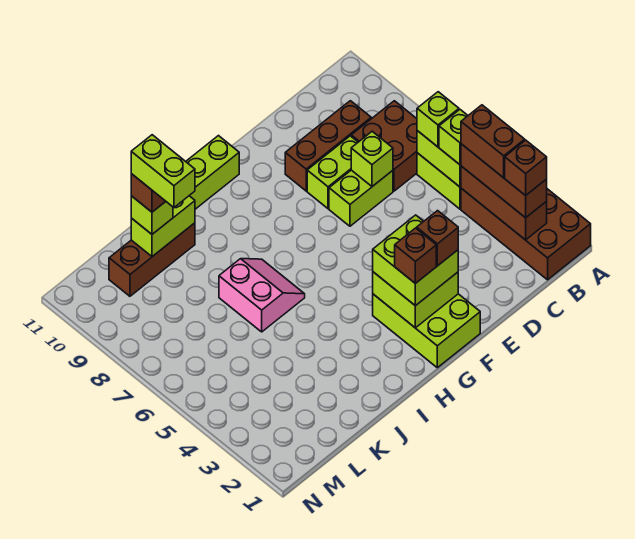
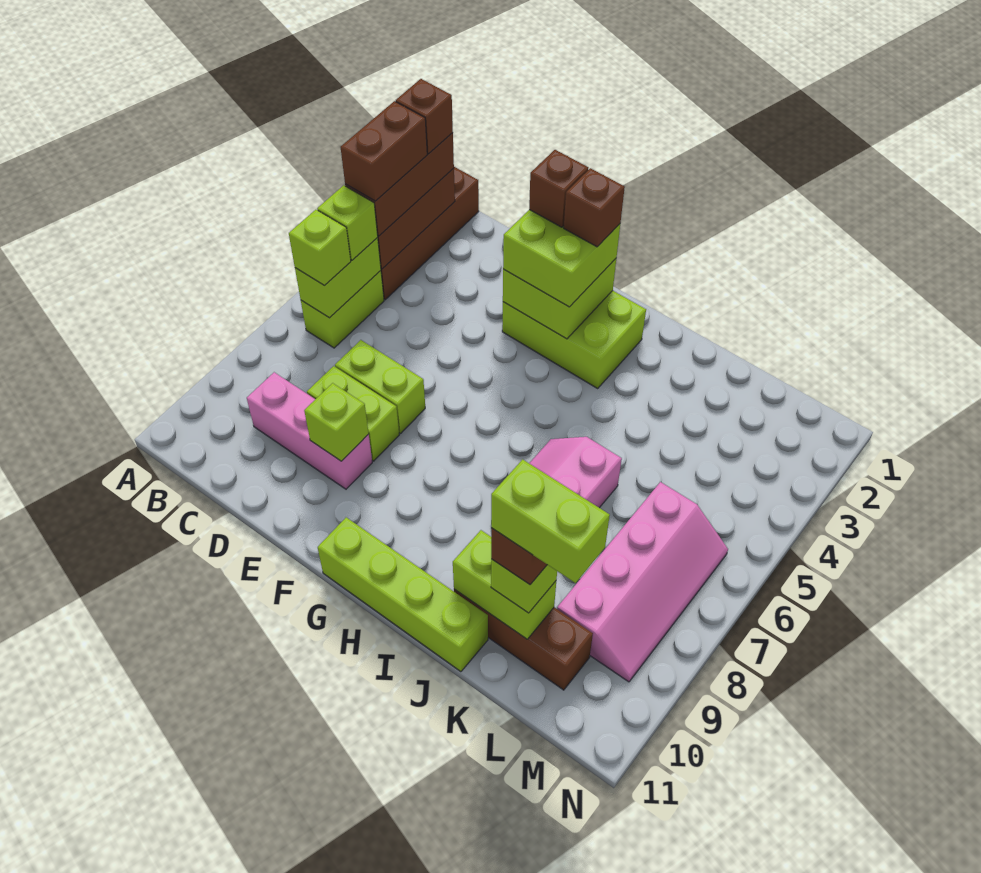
brown 2x2 brick [351,101,417,191] -> none
brown 1x3 brick [285,101,371,191] -> pink 1x3 brick [247,372,372,489]
lime 1x1 brick [351,131,393,186] -> lime 1x1 brick moved to [304,383,369,461]
lime 2x3 brick [373,294,480,368] -> lime 2x3 brick turned to [502,291,646,388]
lime 1x2 brick [131,135,195,208] -> lime 1x2 brick turned to [491,459,610,583]
none -> pink 2x4 slope [557,482,728,682]

